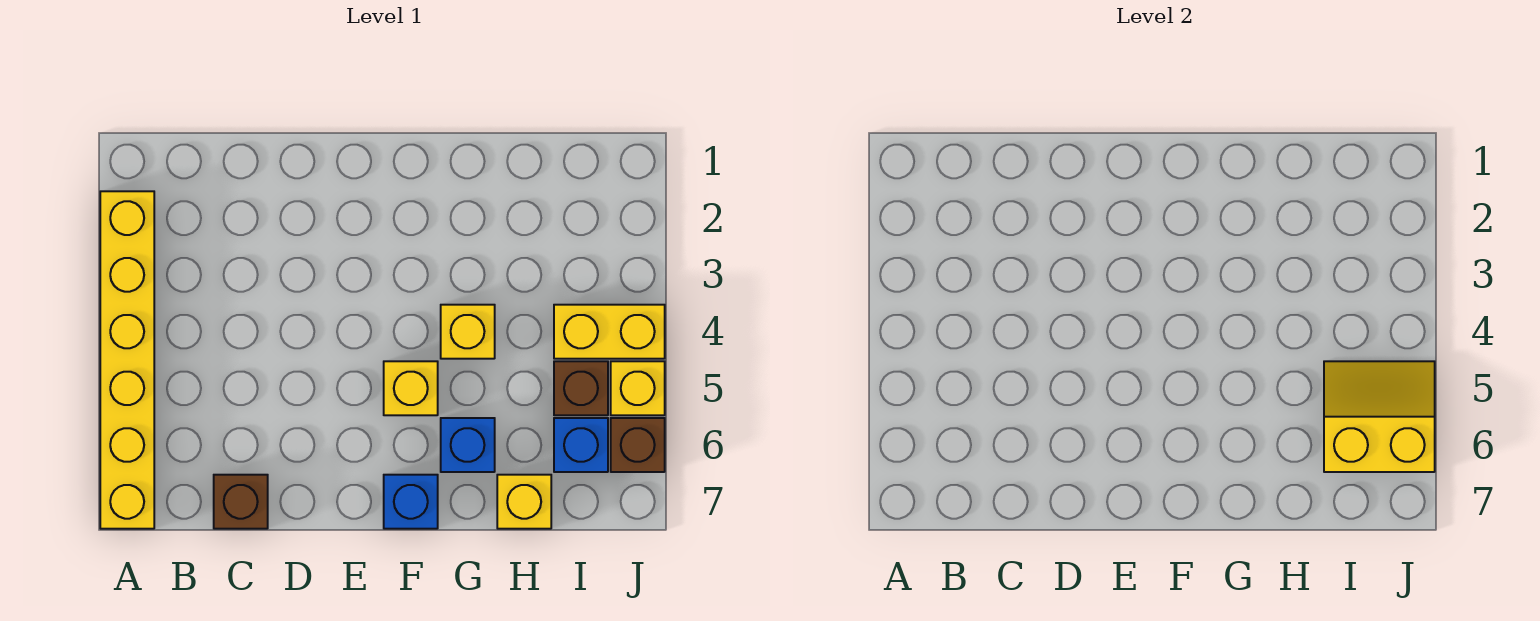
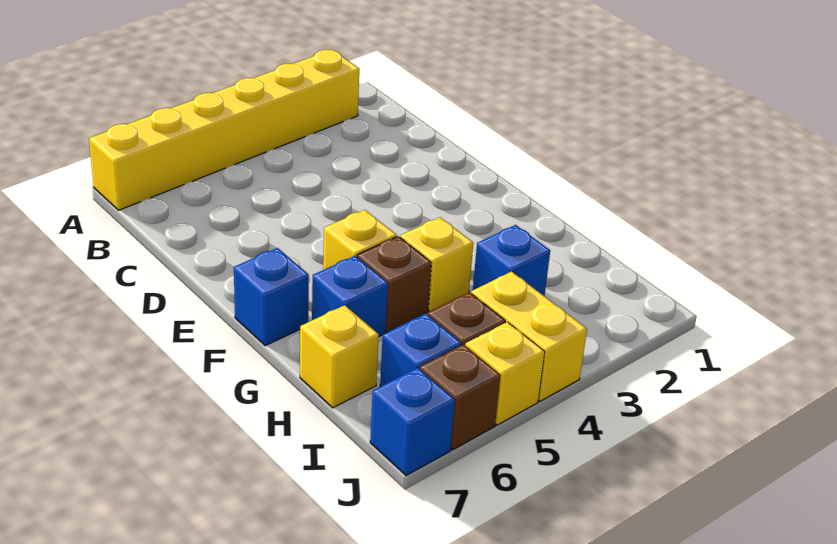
brown 1x1 brick [214,475,268,529] -> brown 1x1 brick moved to [357,236,431,332]
none -> blue 1x1 brick [473,225,550,296]
yellow 2x2 slope [1324,361,1435,472] -> none
none -> blue 1x1 brick [370,368,455,476]

